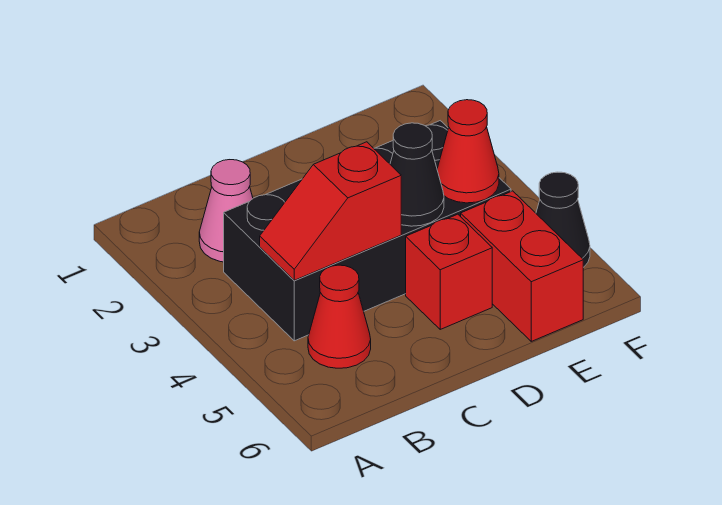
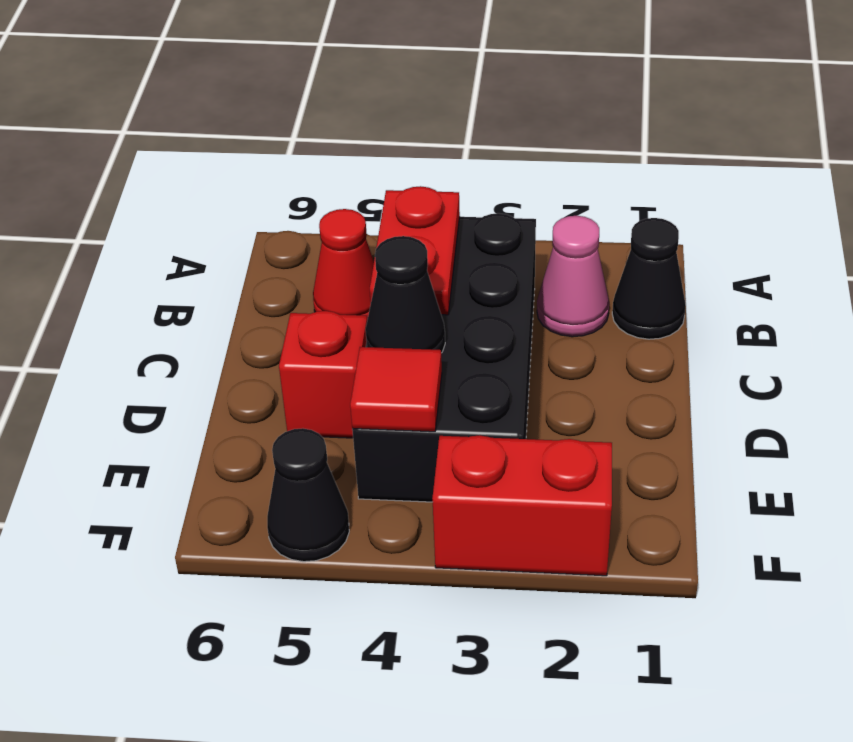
none -> black 1x1 cone [612,218,686,339]
red 1x2 slope [260,142,401,280] -> red 1x2 plate [370,186,460,315]
red 1x1 cone [437,100,499,203] -> red 1x1 tile [350,347,442,432]
red 1x2 brick [461,191,583,341] -> red 1x2 brick moved to [432,435,612,576]

